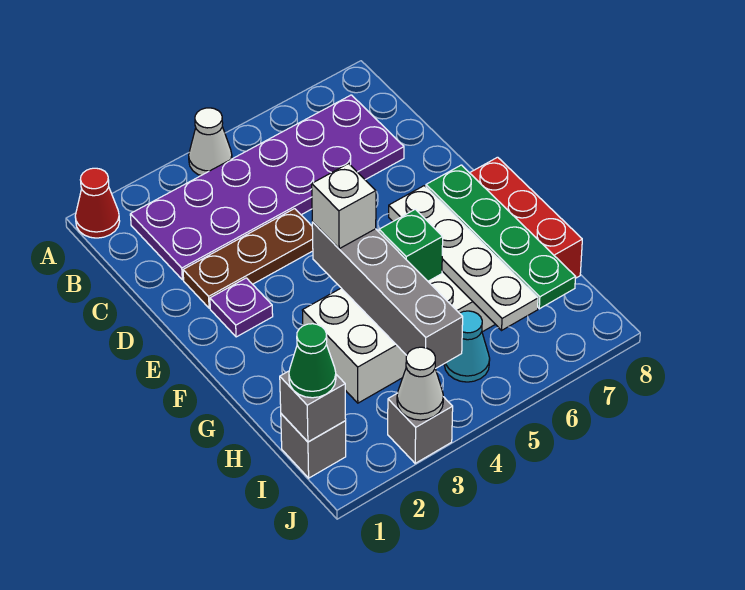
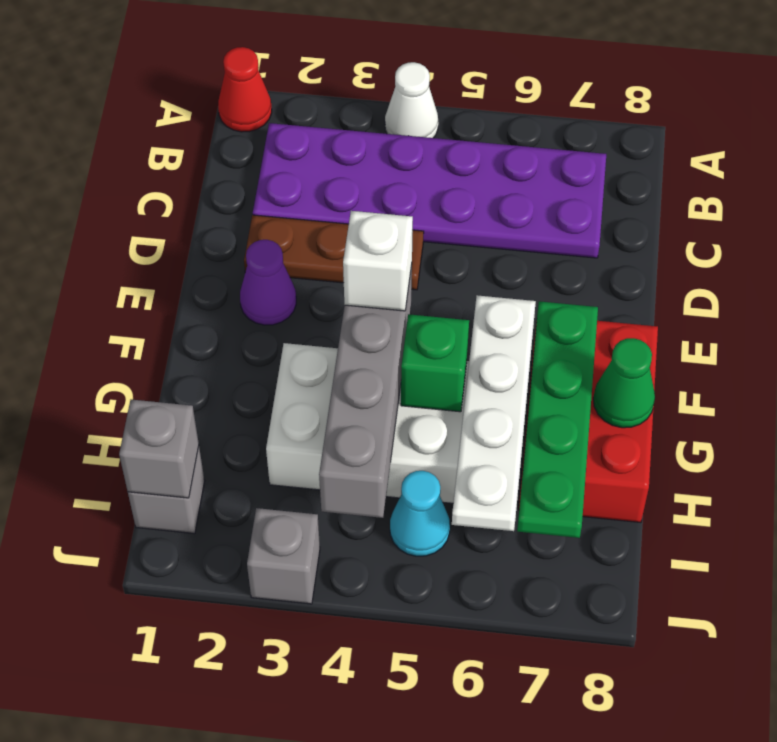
purple 1x1 plate [210,278,273,337] -> purple 1x1 cone [240,240,296,325]
green 1x1 cone [289,324,336,398] -> green 1x1 cone moved to [593,338,655,428]
white 1x1 cone [397,347,443,420] -> none

